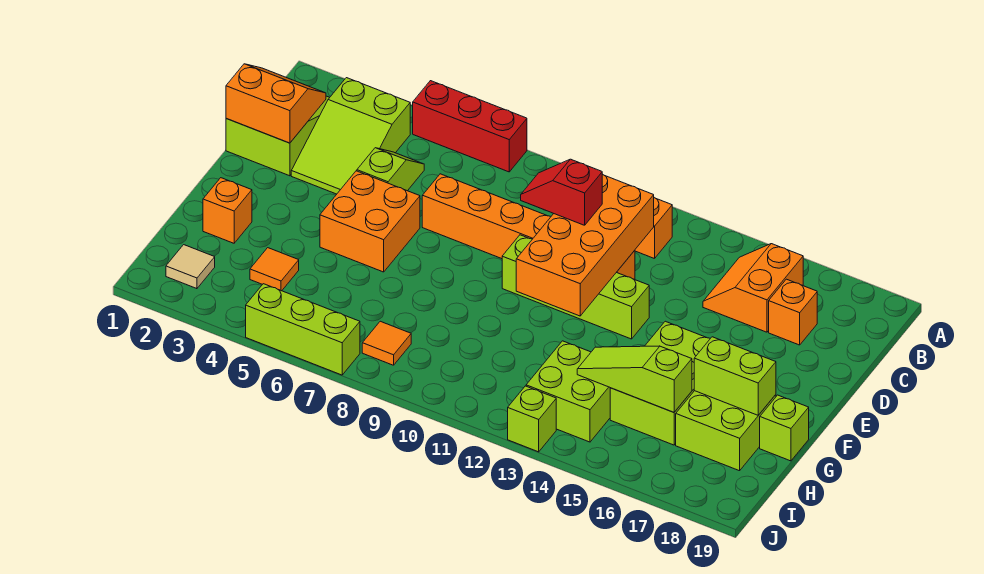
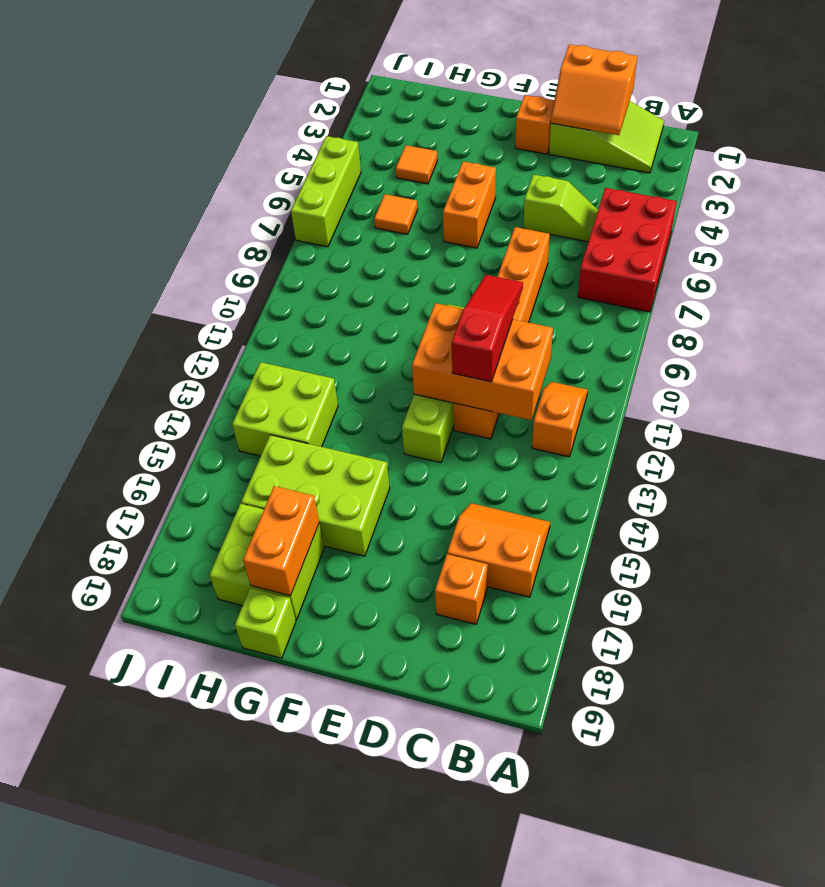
red 1x3 brick [413,81,527,172] -> red 2x3 brick [578,188,677,312]
lime 2x3 slope [291,78,410,194] -> none
orange 2x2 slope [226,64,326,143] -> orange 2x2 slope turned to [551,45,637,135]
orange 2x4 brick [516,174,654,316] -> orange 2x3 brick [412,303,553,420]
red 1x2 slope [521,159,602,225] -> red 1x3 slope [452,275,523,382]
orange 2x2 brick [320,171,420,272] -> orange 1x2 brick [443,162,496,248]
orange 1x1 brick [203,178,252,243] -> orange 1x1 brick moved to [515,95,554,154]
lime 1x2 brick [694,337,776,415] -> orange 1x2 brick [243,486,319,596]
lime 1x3 slope [577,346,692,412] -> none
tan 1x1 tile [166,245,215,289] -> none
orange 1x1 tile [362,321,411,365] -> orange 1x1 tile moved to [374,194,418,234]
lime 1x1 brick [508,386,556,452] -> none

